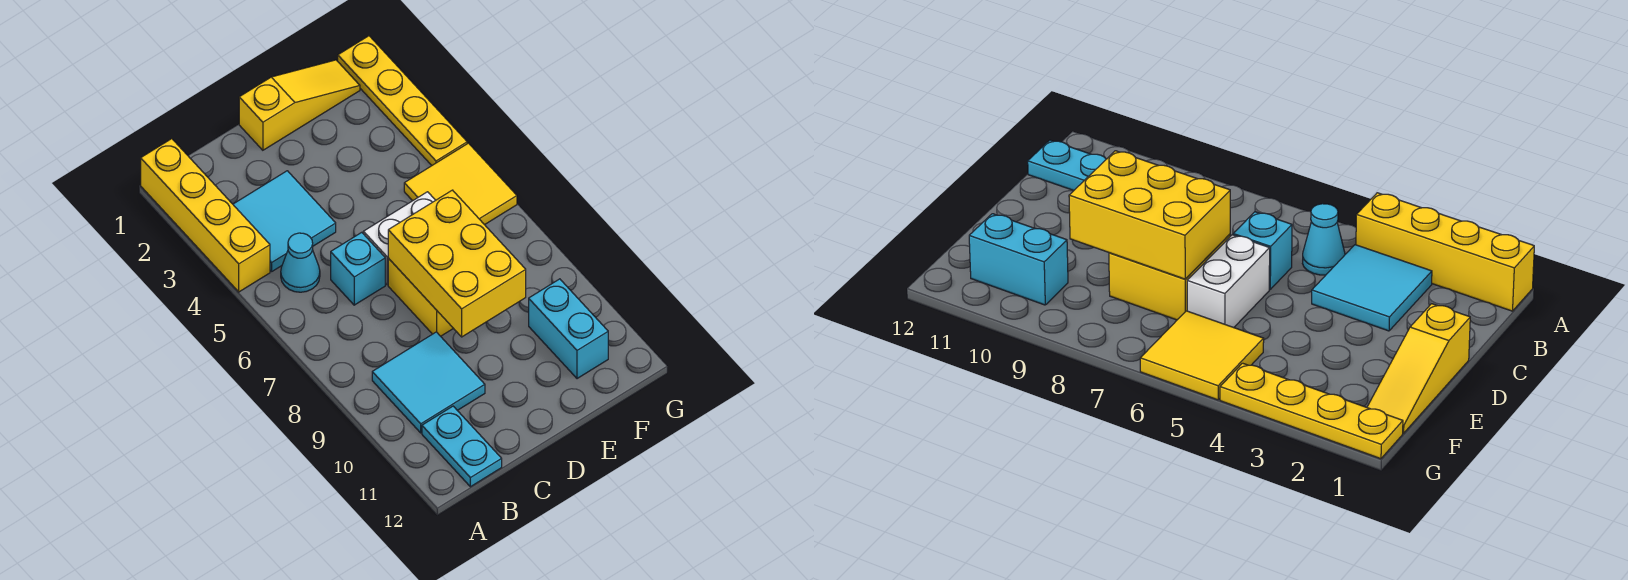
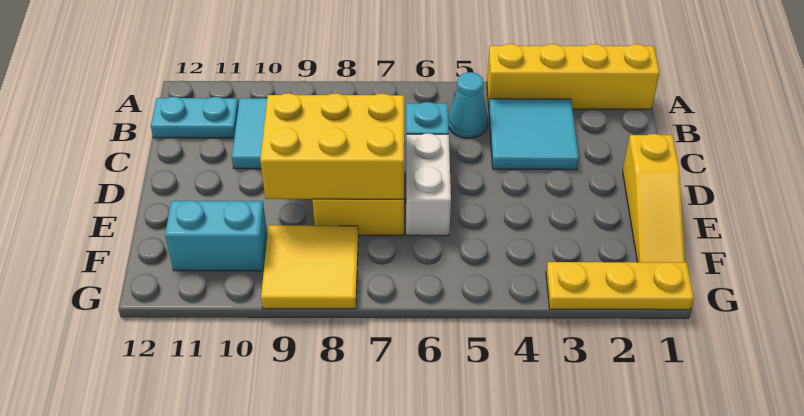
yellow 2x2 tile [404,143,517,225] -> yellow 2x2 tile moved to [261,225,358,309]
yellow 1x4 plate [338,36,467,165] -> yellow 1x3 plate [546,262,694,310]

